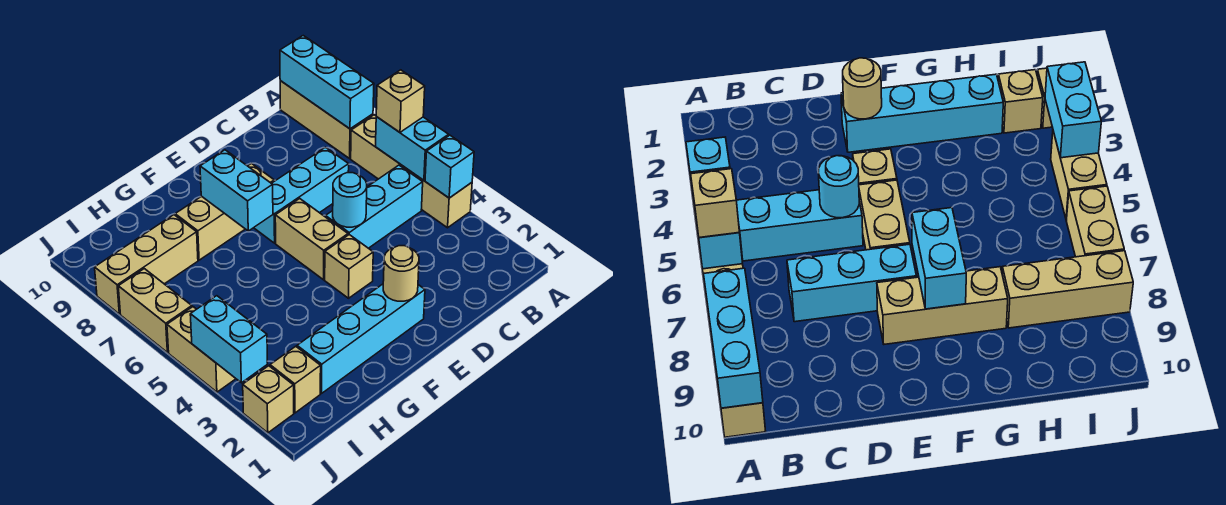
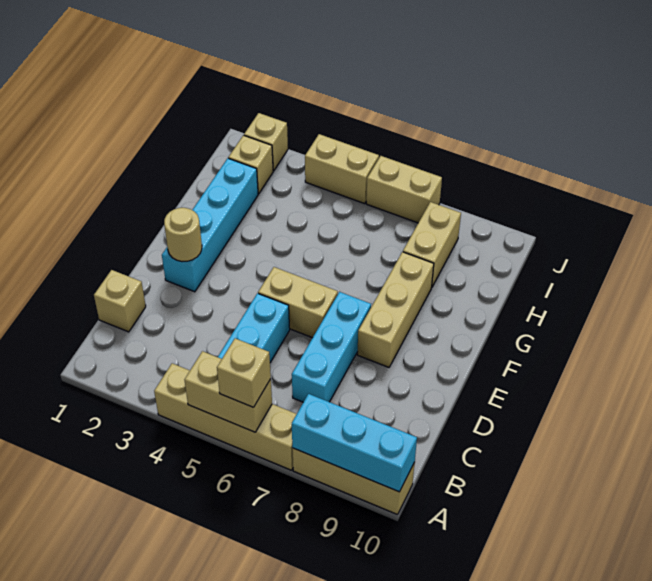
cyan 1x1 brick [425,135,474,198] -> none
cyan 1x2 brick [376,117,449,180] -> tan 1x2 brick [185,351,272,432]
cyan 1x1 round brick [333,173,367,227] -> none
tan 1x1 brick [325,235,373,298] -> tan 1x1 brick moved to [94,270,146,332]
cyan 1x2 brick [200,150,273,231] -> none
tan 1x3 brick [95,215,198,314] -> tan 1x2 brick [403,202,461,287]
cyan 1x2 brick [190,296,268,383] -> none

